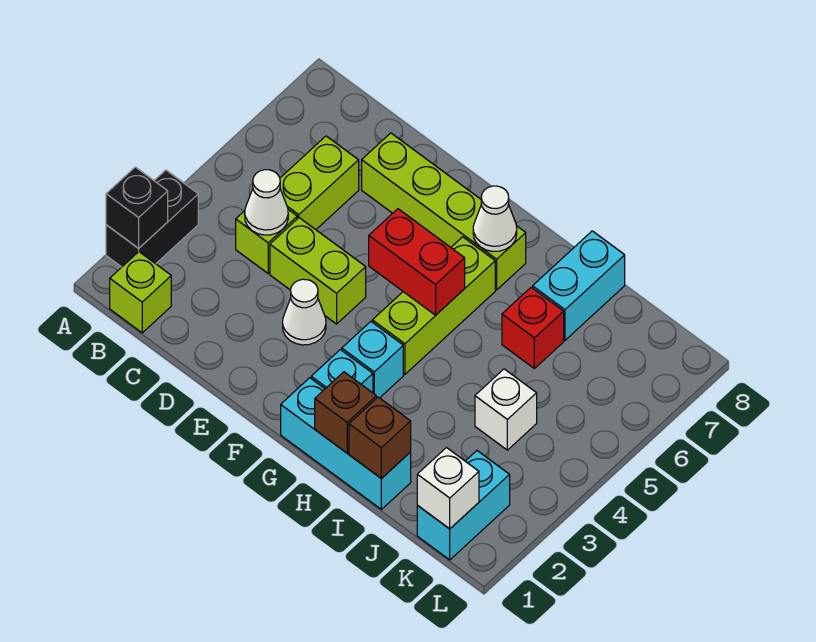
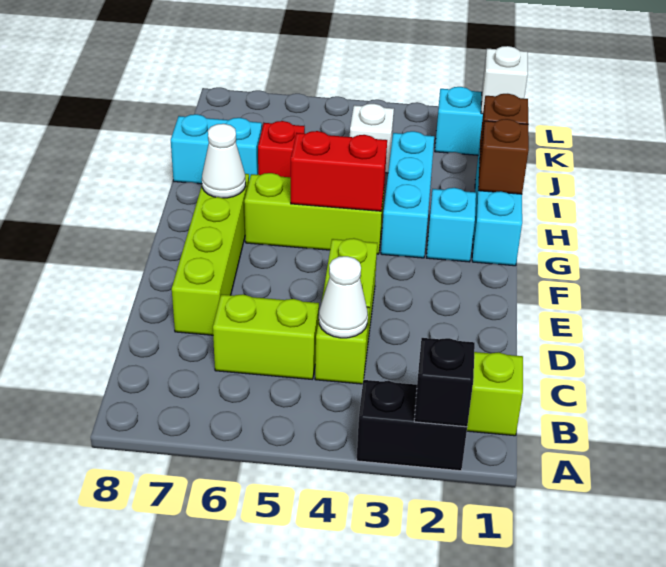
white 1x1 cone [283,279,326,345] -> none
red 1x2 brick [369,209,465,315] -> red 1x2 brick turned to [291,131,387,211]
cyan 1x1 brick [342,322,403,398] -> cyan 1x3 brick [381,131,434,258]

